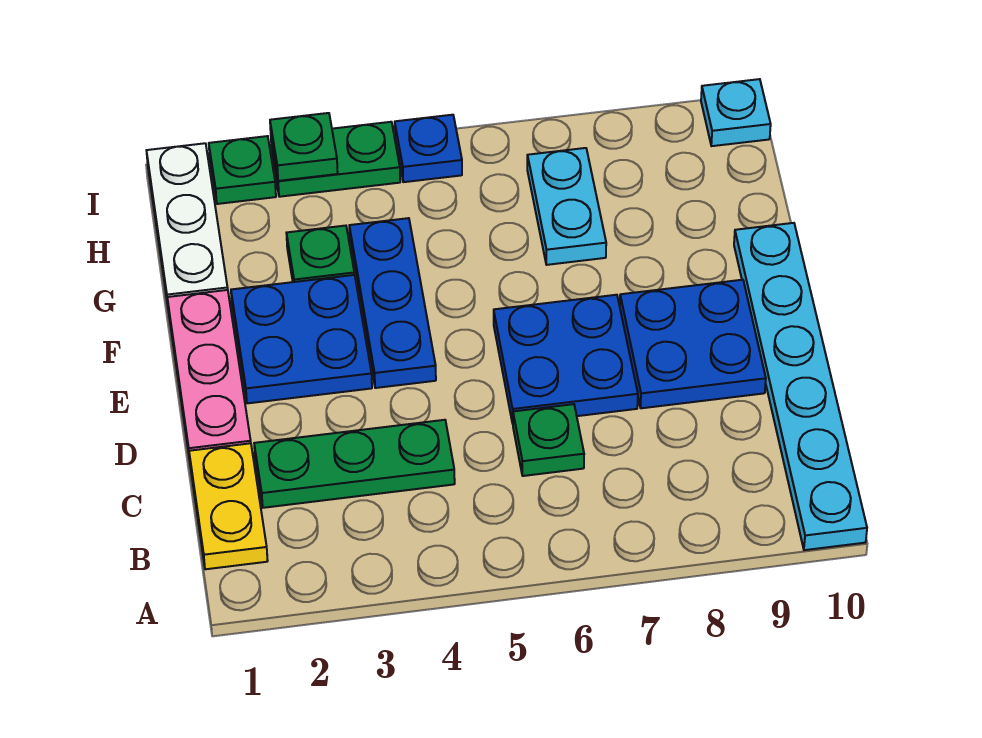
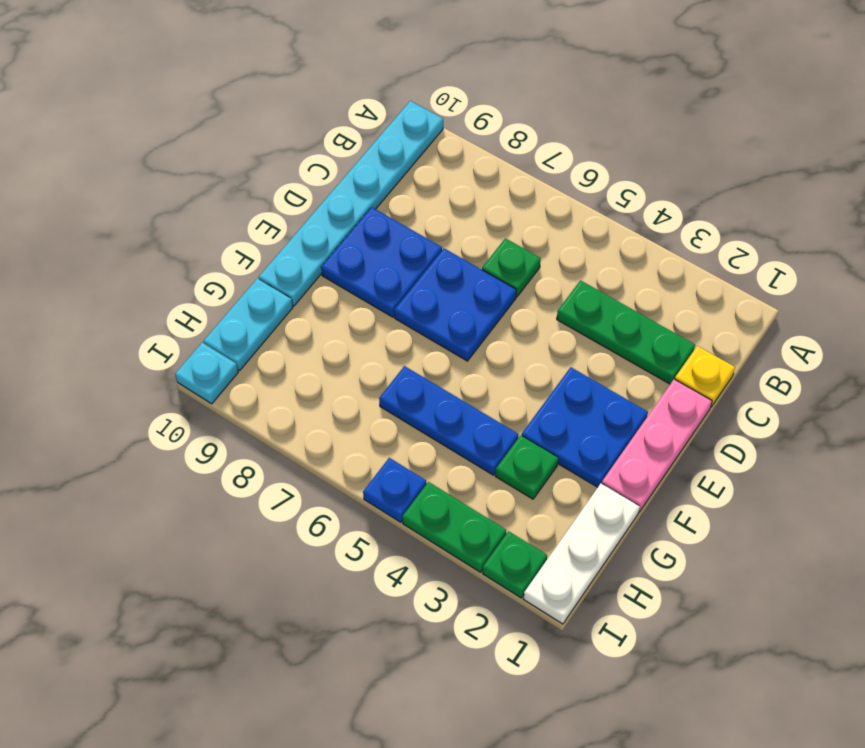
yellow 1x2 plate [189,443,268,569] -> yellow 1x1 plate [675,346,735,407]
blue 1x3 plate [349,218,436,388] -> blue 1x3 plate turned to [379,366,519,475]
cyan 1x2 plate [527,148,606,265] -> cyan 1x2 plate moved to [204,278,293,370]
green 1x1 plate [270,113,338,181] -> none

